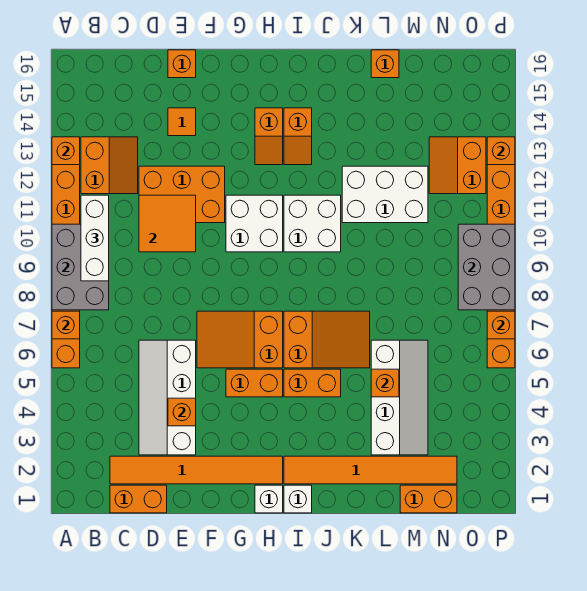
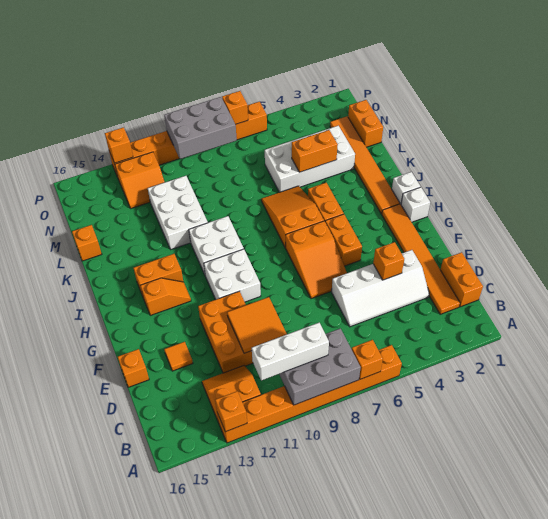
orange 1x2 slope [284,108,312,165] -> orange 1x2 brick [134,254,183,296]
white 2x4 slope [371,340,428,455] -> white 2x4 brick [265,126,355,192]
orange 1x1 brick [371,369,399,397] -> orange 1x2 brick [292,130,338,172]

